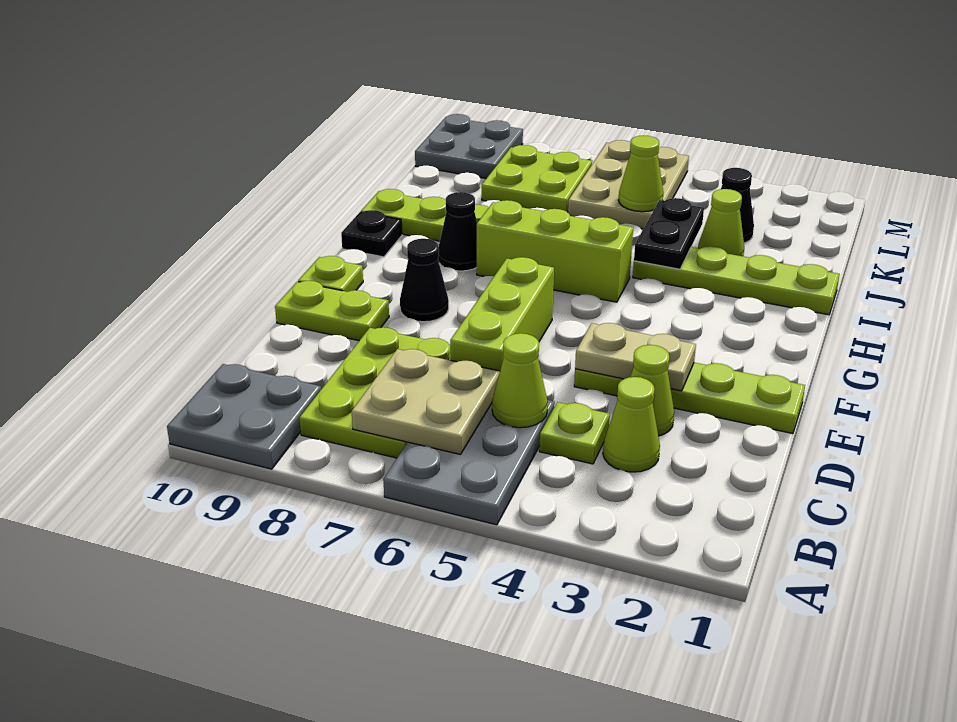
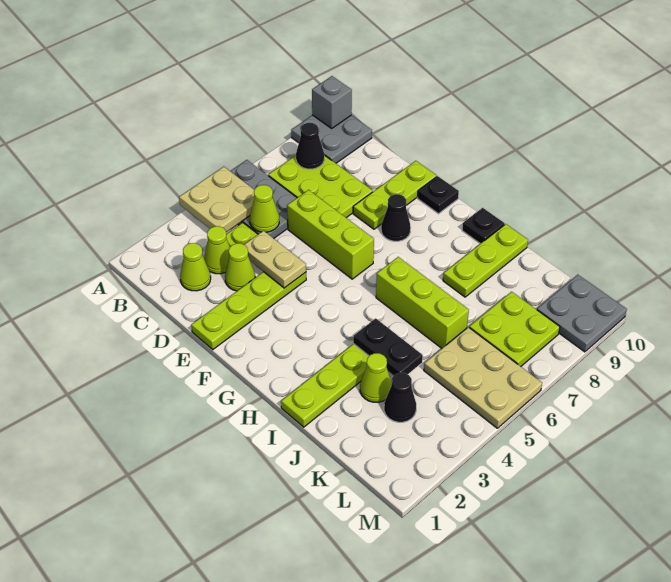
none -> grey 1x1 brick [312,76,352,128]
tan 2x2 plate [352,349,500,454] -> tan 2x2 plate moved to [179,167,254,232]
tan 1x2 plate [575,323,696,391] -> tan 1x2 plate turned to [244,231,306,288]
lime 1x2 plate [275,281,389,341] -> lime 1x3 plate [353,161,437,229]
lime 1x1 plate [298,256,363,292] -> black 1x1 plate [417,176,459,214]
lime 1x3 brick [477,200,633,302] -> lime 1x3 brick turned to [376,257,469,348]
black 1x1 cone [438,192,477,271] -> black 1x1 cone moved to [296,123,324,169]
lime 1x1 cone [618,136,663,212] -> lime 1x1 cone moved to [180,243,211,291]

